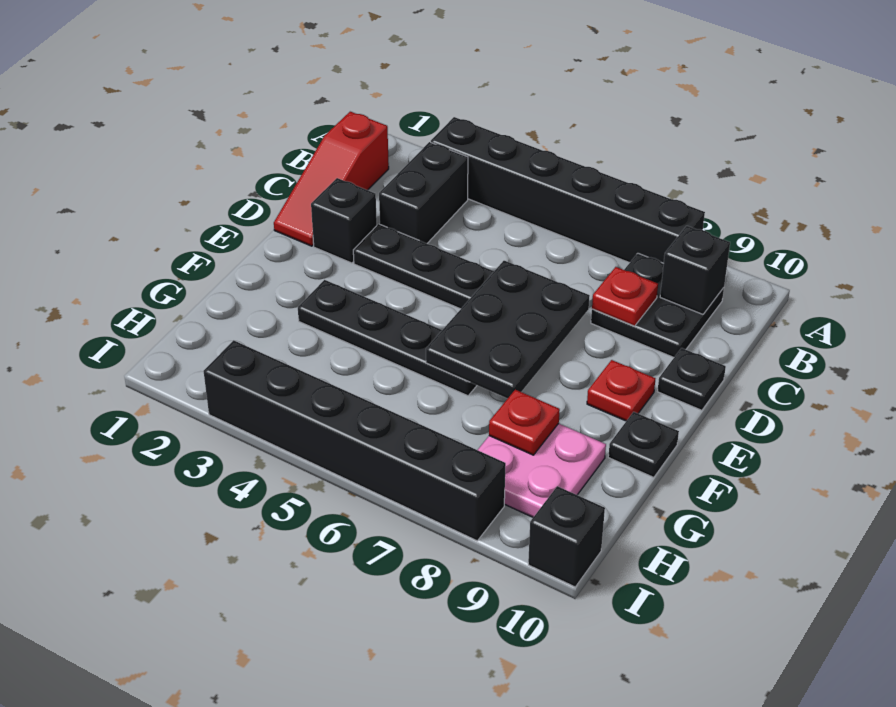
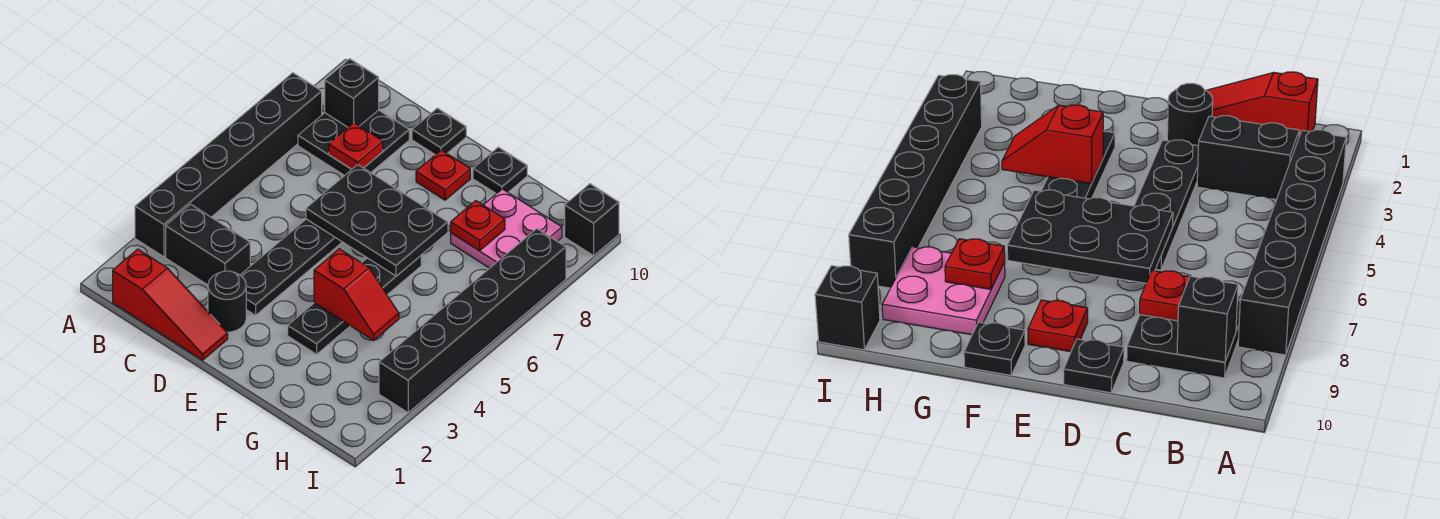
black 1x1 brick [311,178,377,263] -> black 1x1 round brick [208,271,246,332]
none -> red 1x2 slope [314,249,399,340]

